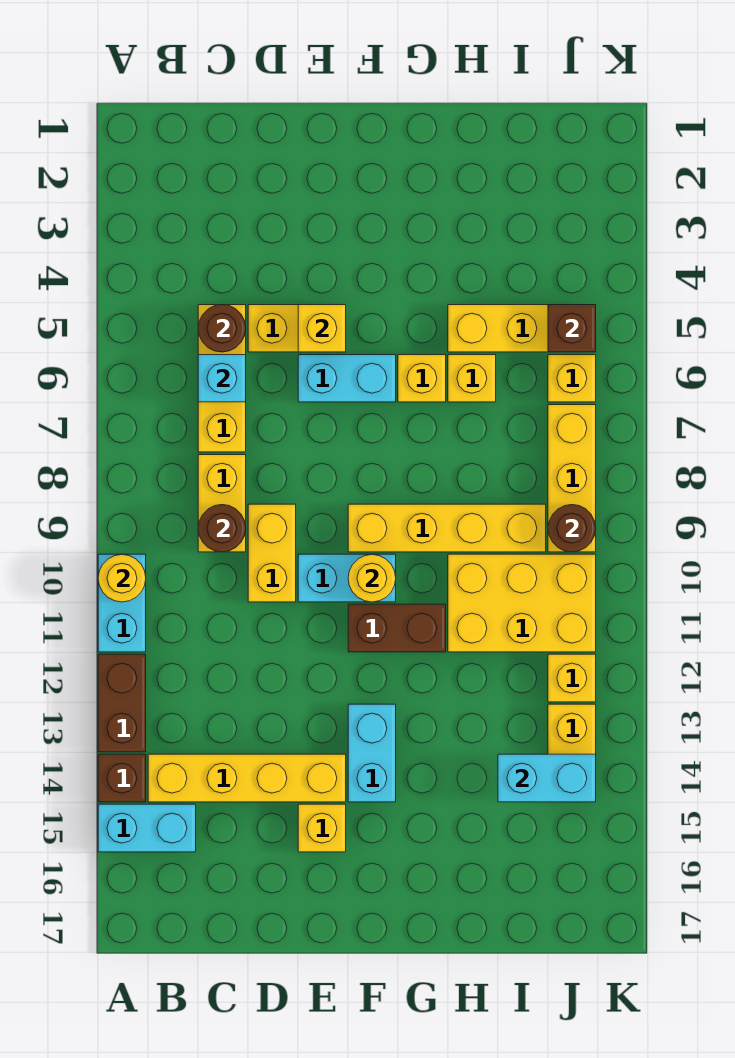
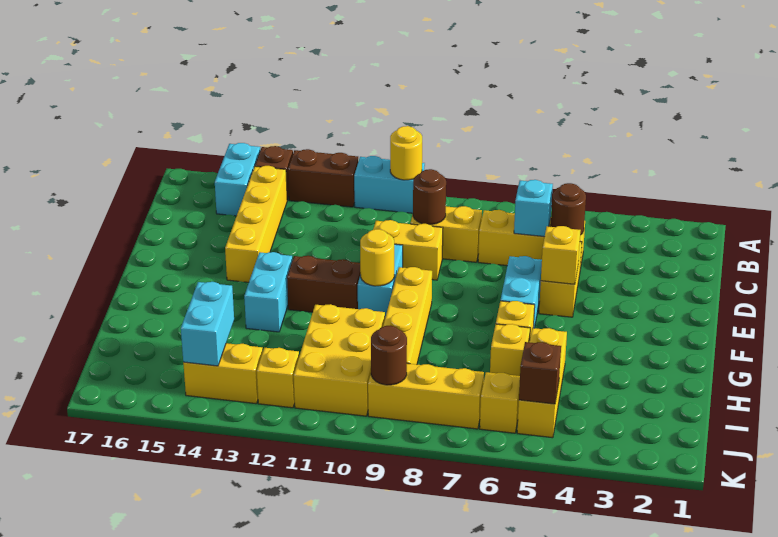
yellow 1x1 brick [298,804,346,852] -> none
brown 1x2 brick [348,604,446,652] -> brown 1x2 brick turned to [287,256,361,312]
cyan 1x2 brick [348,704,396,802] -> cyan 1x2 brick turned to [244,252,292,332]

